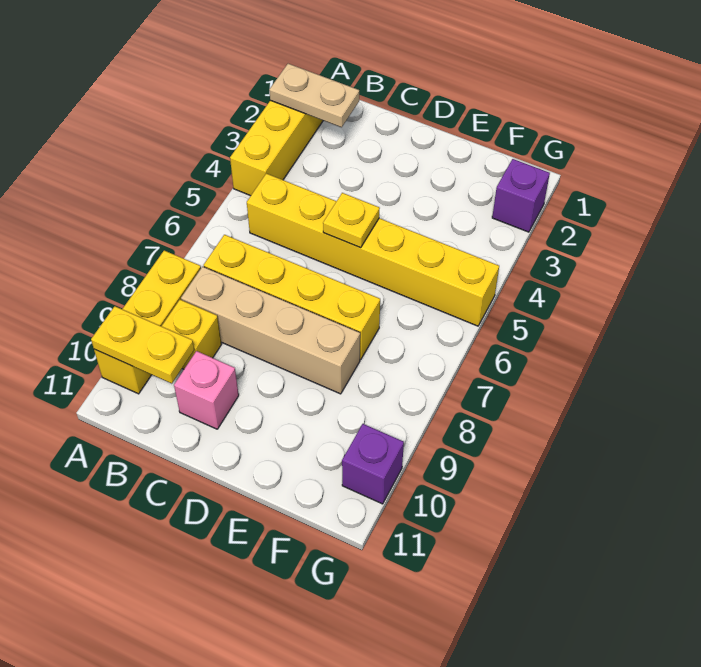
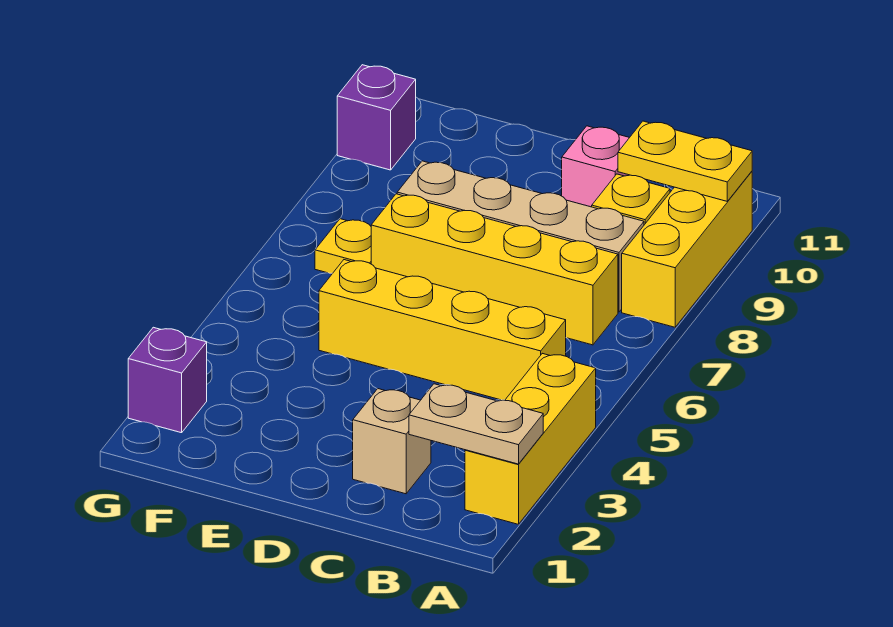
yellow 1x6 brick [247,174,499,326] -> yellow 1x4 brick [319,260,566,400]
none -> tan 1x1 brick [353,389,431,494]
yellow 1x1 plate [323,193,380,248] -> yellow 1x1 plate moved to [315,219,371,273]

